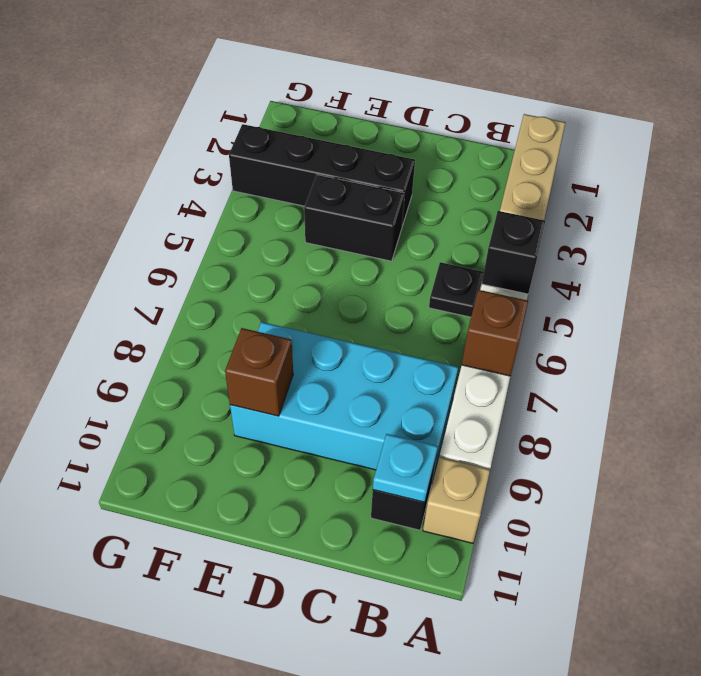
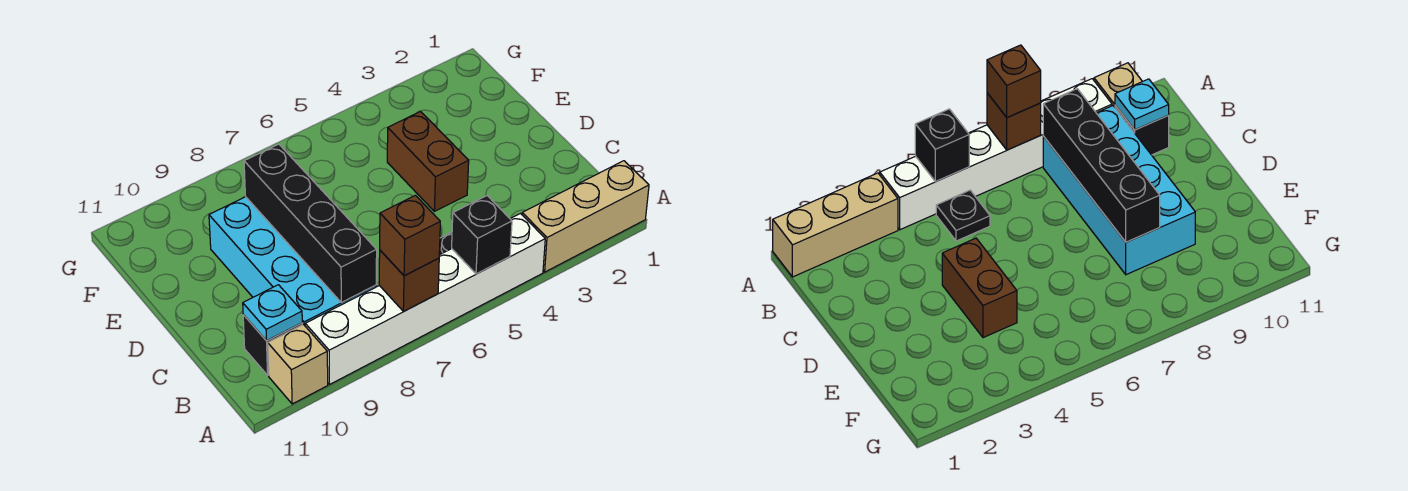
black 1x4 brick [229,124,415,226] -> black 1x4 brick moved to [244,144,377,303]
black 1x2 brick [304,175,405,261] -> brown 1x2 brick [387,112,469,211]
brown 1x1 brick [225,328,293,416] -> brown 1x1 brick moved to [380,195,440,276]

